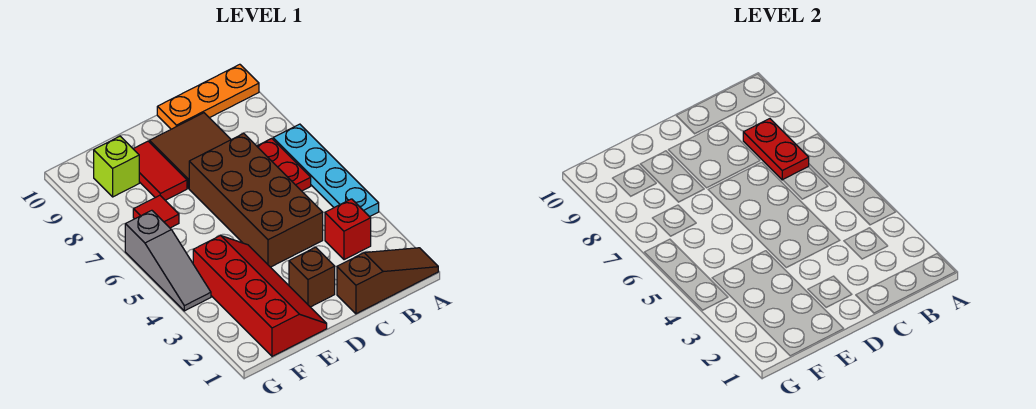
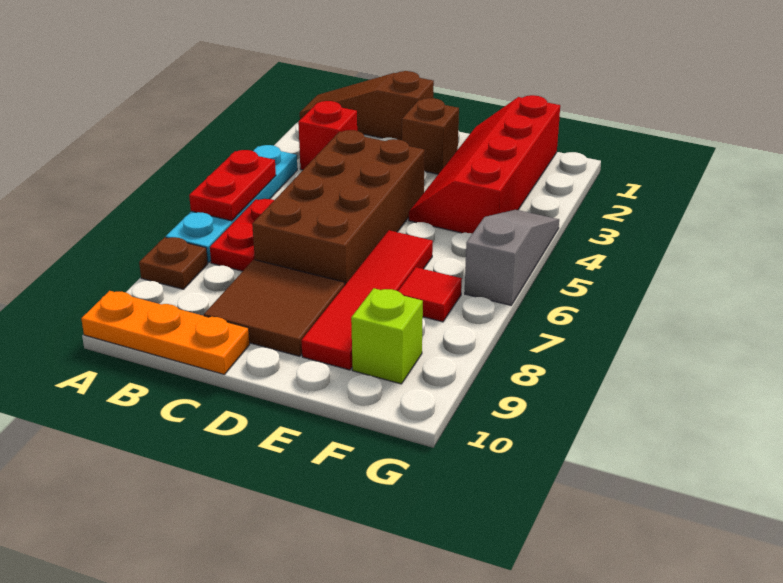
none -> brown 1x1 plate [139,237,208,289]
red 1x2 plate [743,119,809,180] -> red 1x2 plate moved to [189,150,276,221]
red 1x2 tile [134,141,187,200] -> red 1x4 tile [301,230,433,370]

